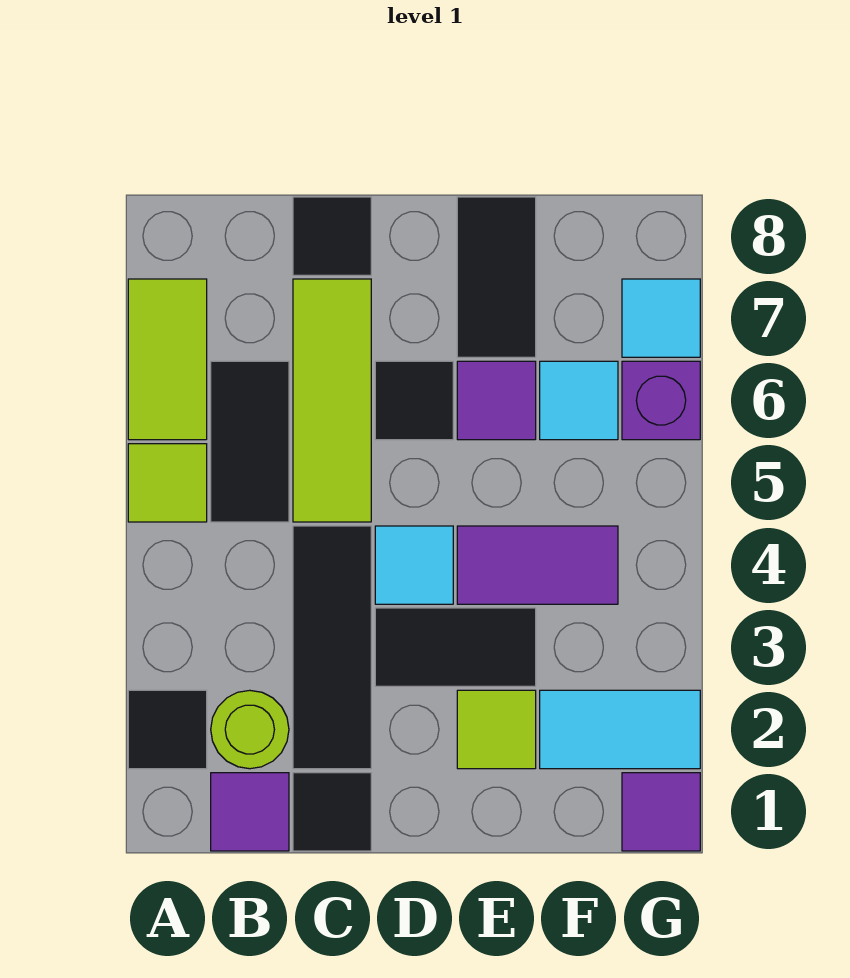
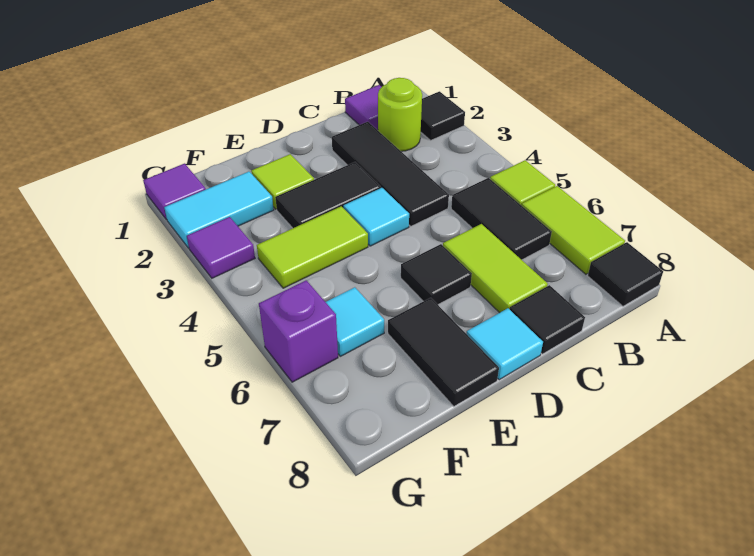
black 1x1 tile [293,773,371,851] -> black 1x1 tile moved to [588,242,663,306]
lime 1x3 tile [293,279,371,522] -> lime 1x2 tile [443,224,548,313]
purple 1x2 tile [457,526,618,604] -> lime 1x2 tile [257,206,368,288]
purple 1x1 tile [457,361,536,440] -> purple 1x1 tile moved to [187,217,255,278]
cyan 1x1 tile [622,279,700,357] -> cyan 1x1 tile moved to [467,308,543,380]

